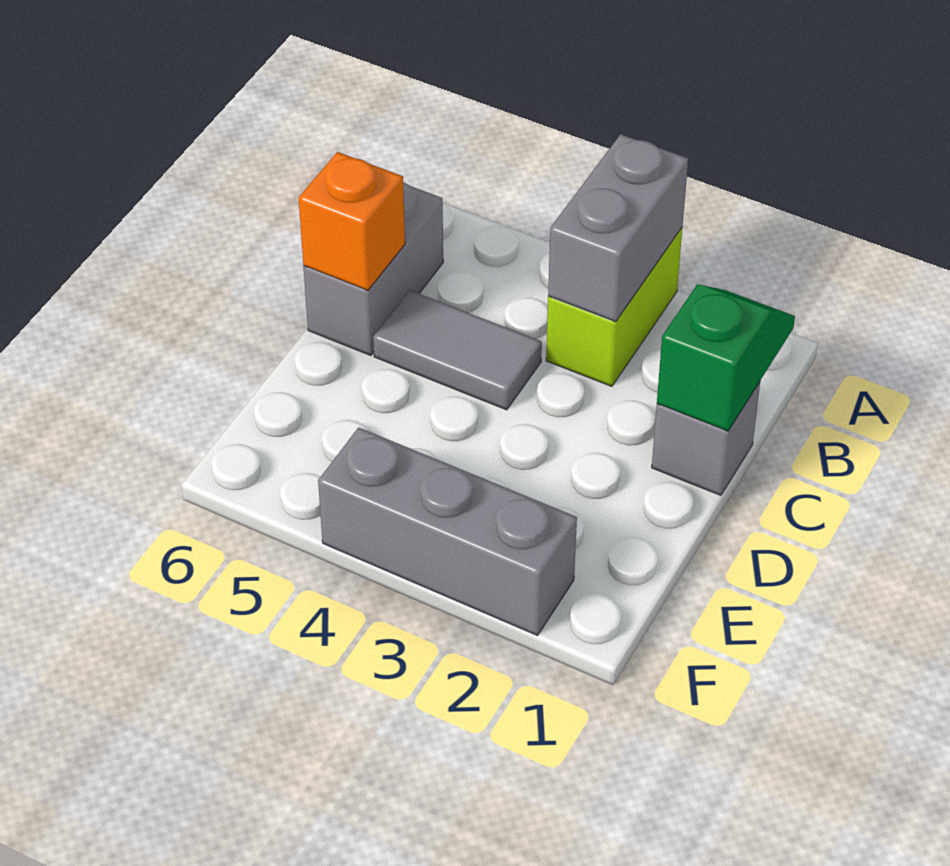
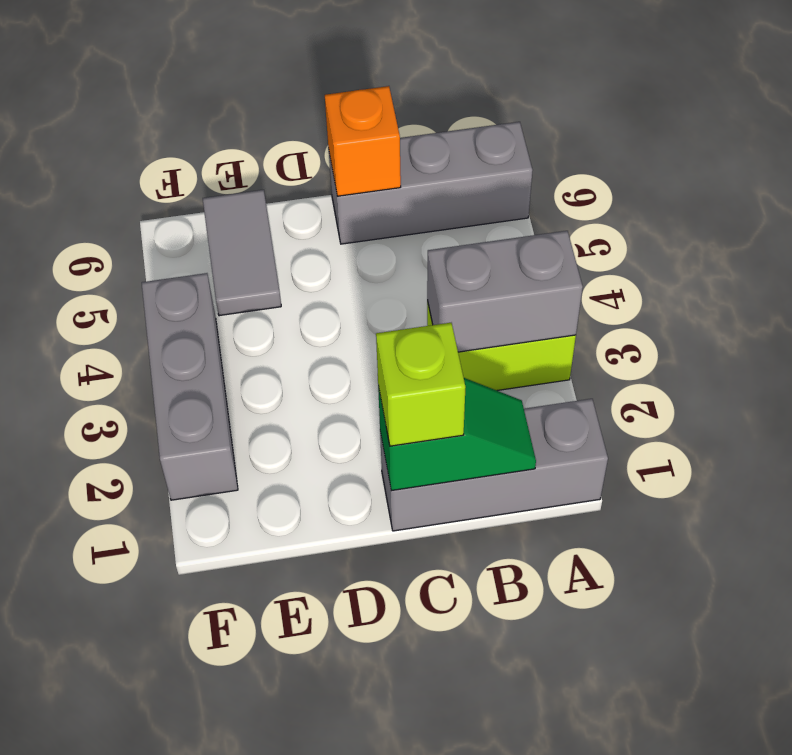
grey 1x2 brick [303,182,443,356] -> grey 1x3 brick [329,122,533,244]
grey 1x1 brick [652,382,760,495] -> grey 1x3 brick [380,399,608,531]
none -> lime 1x1 brick [376,323,466,446]
grey 1x2 tile [373,290,542,410] -> grey 1x2 tile moved to [203,190,281,316]

